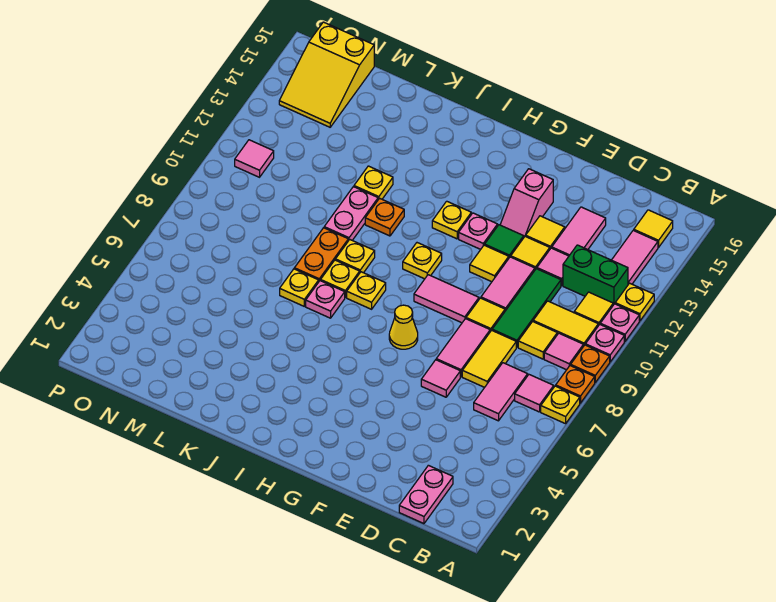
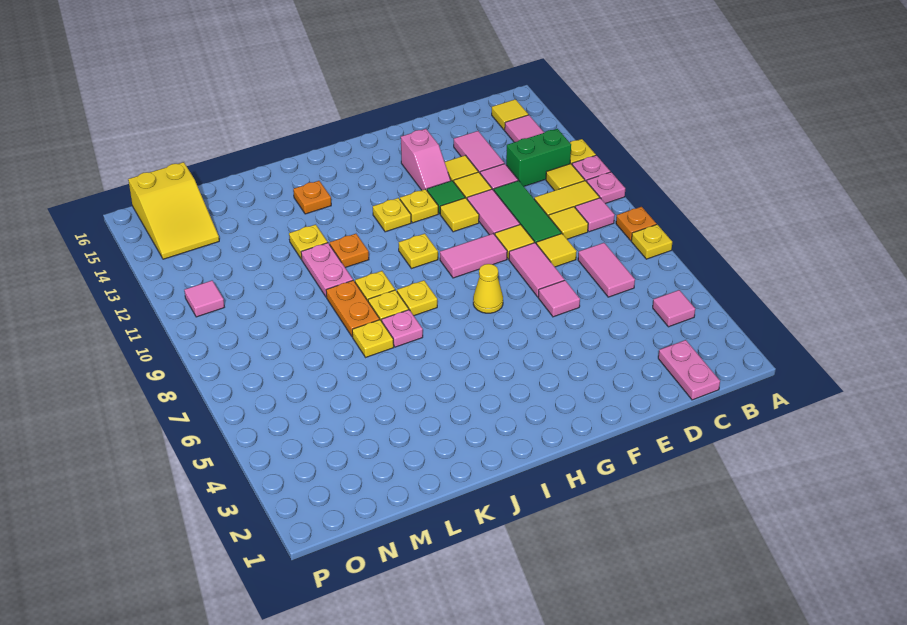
orange 1x1 plate [571,345,610,382] -> orange 1x1 plate moved to [293,181,331,214]
pink 1x1 tile [515,375,554,412] -> pink 1x1 tile moved to [653,290,695,327]
yellow 1x2 tile [462,330,516,387] -> yellow 1x1 tile [536,234,577,267]
pink 1x1 plate [459,213,498,249] -> yellow 1x1 plate [400,189,438,223]

